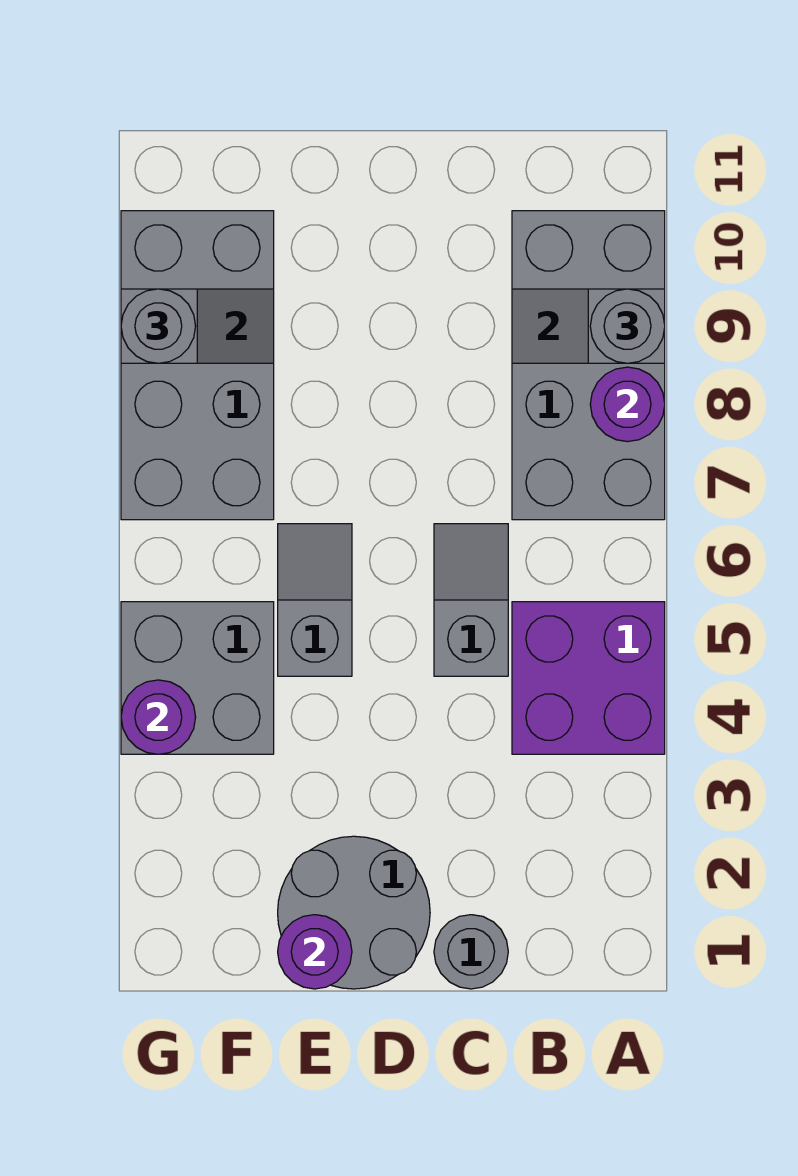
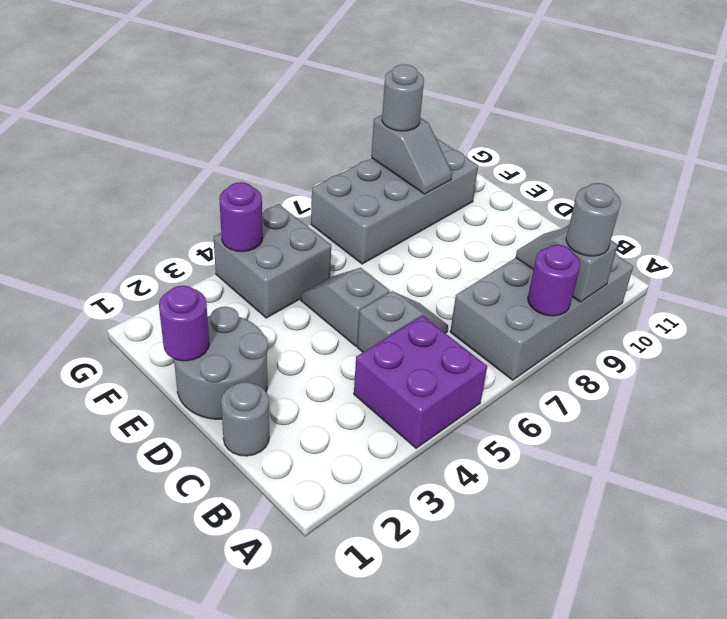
grey 1x2 slope [278,524,352,676] -> grey 1x2 slope turned to [301,268,390,346]

